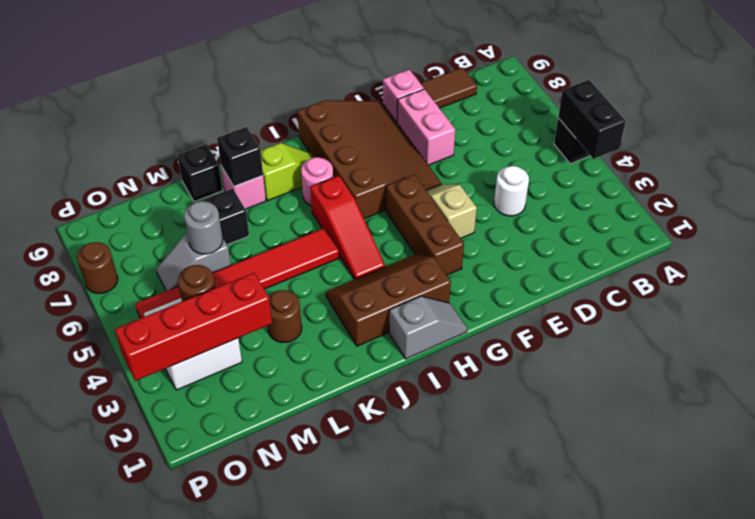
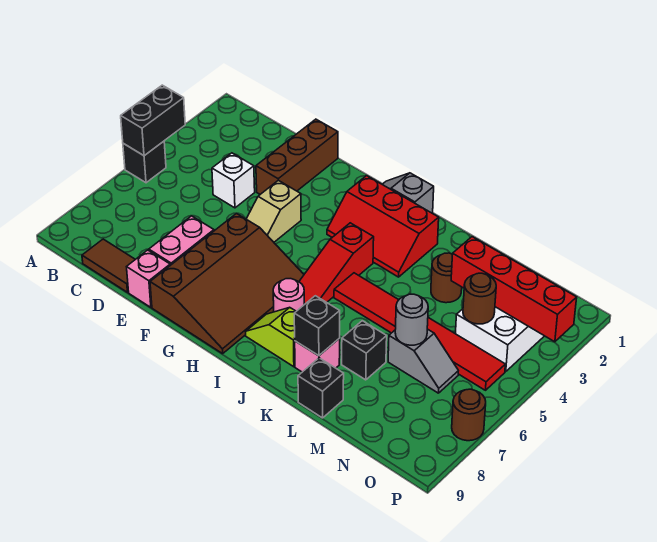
white 1x1 round brick [494,166,529,216] -> white 1x1 brick [212,153,255,208]
brown 3x4 slope [297,100,442,219] -> brown 3x4 slope turned to [150,213,304,354]
brown 1x3 brick [386,175,464,275] -> brown 1x3 brick moved to [256,119,338,194]
brown 2x3 slope [326,254,451,346] -> red 2x3 slope [327,176,439,277]
red 1x3 slope [310,176,385,279] -> red 1x3 slope turned to [299,223,374,305]

